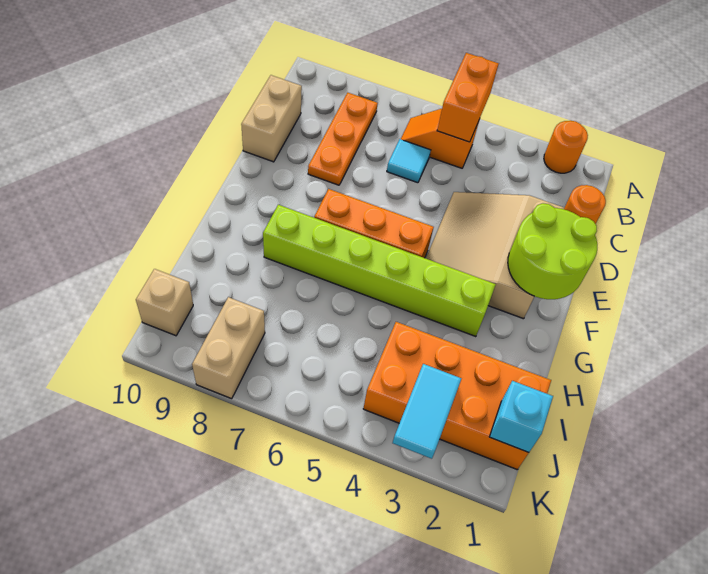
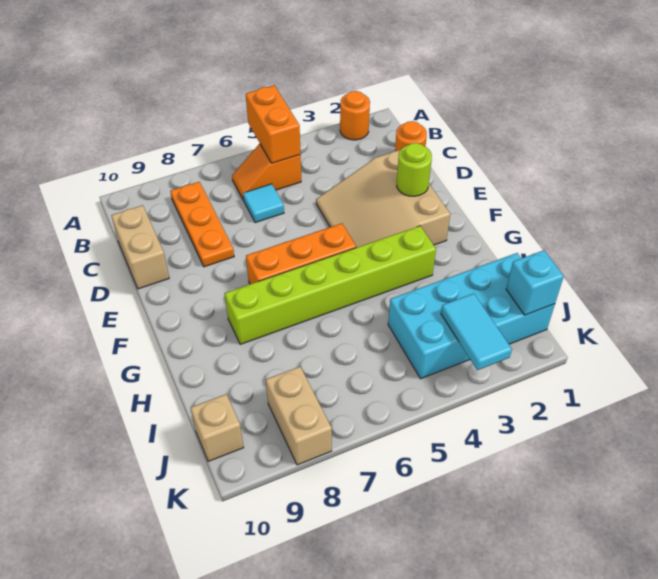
lime 2x2 round brick [508,203,597,299] -> lime 1x1 round brick [397,143,432,196]
orange 2x4 brick [363,322,551,470] -> cyan 2x4 brick [388,253,555,379]

